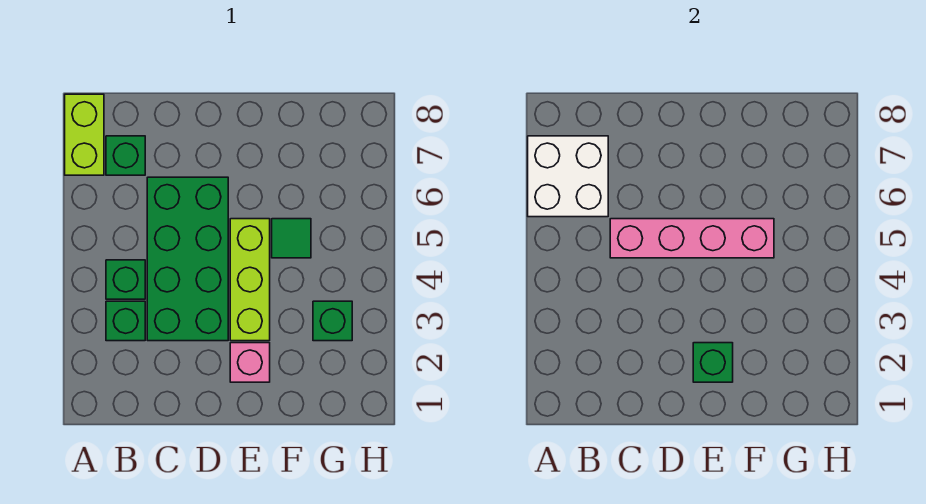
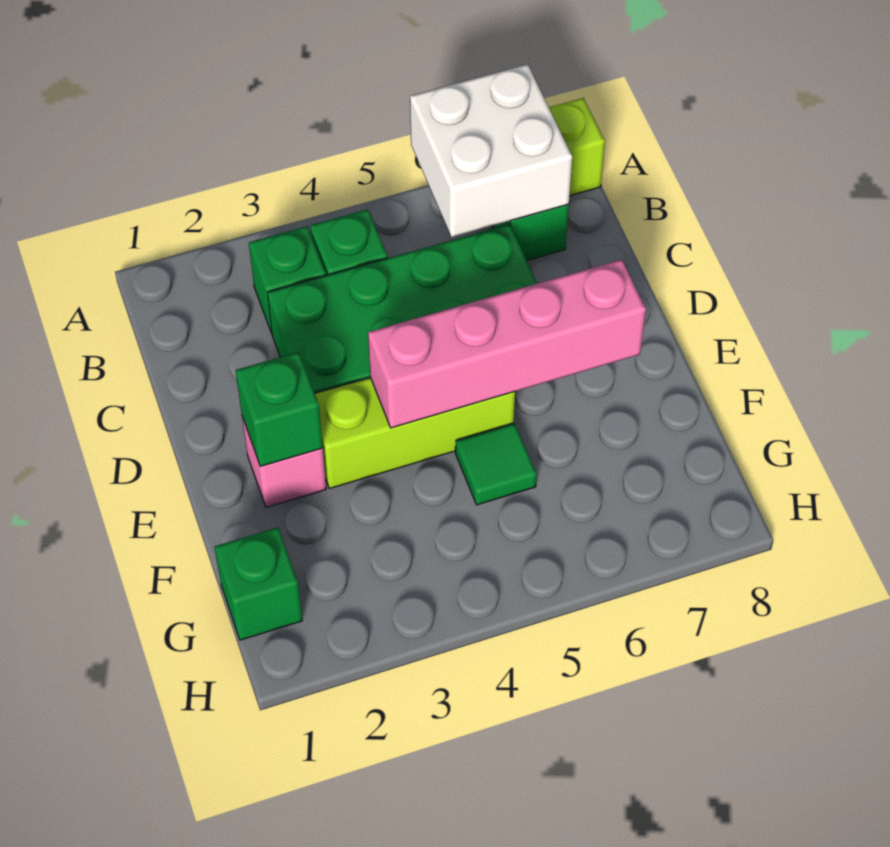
pink 1x4 brick [610,219,774,258] -> pink 1x4 brick turned to [368,259,646,428]
green 1x1 brick [313,301,352,341] -> green 1x1 brick moved to [215,527,302,640]

